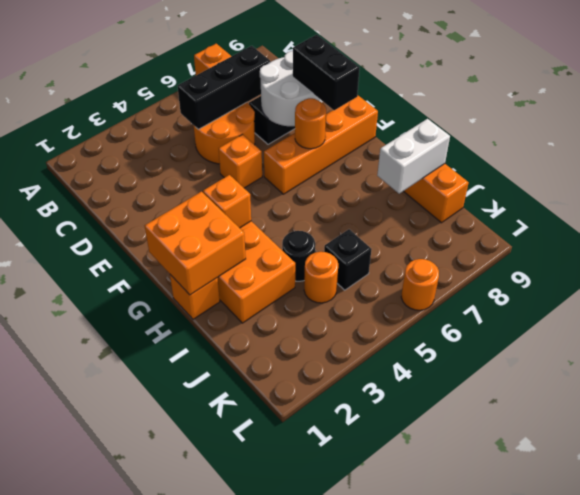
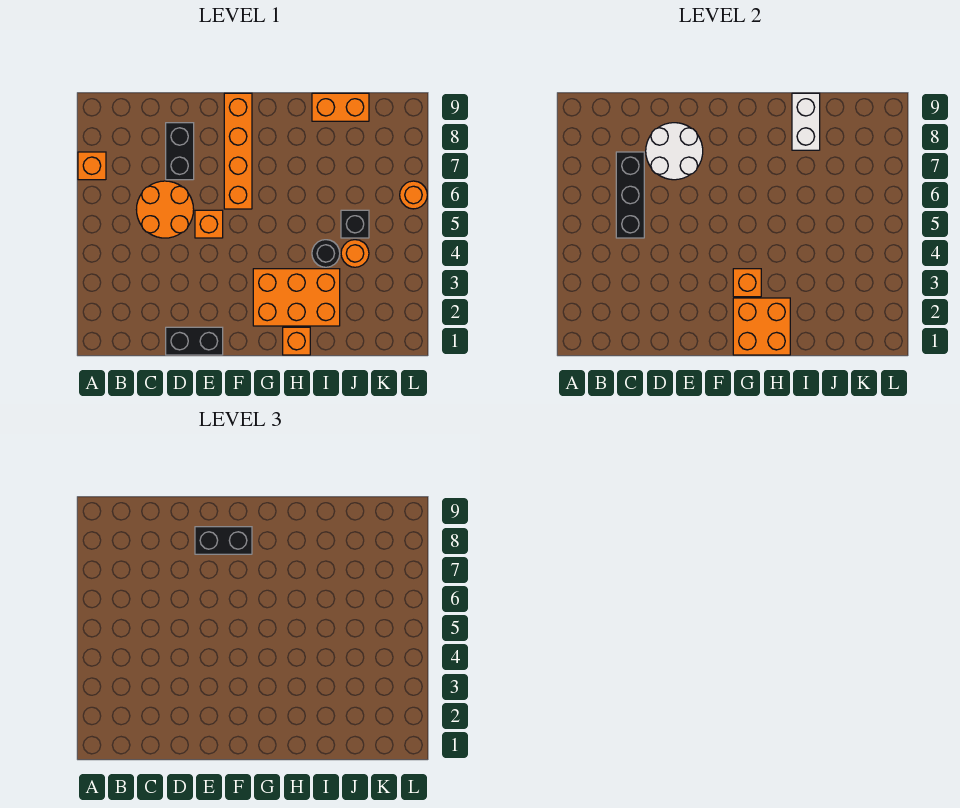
none -> black 1x2 brick [166,327,223,355]
orange 1x1 round brick [295,98,326,149] -> none

